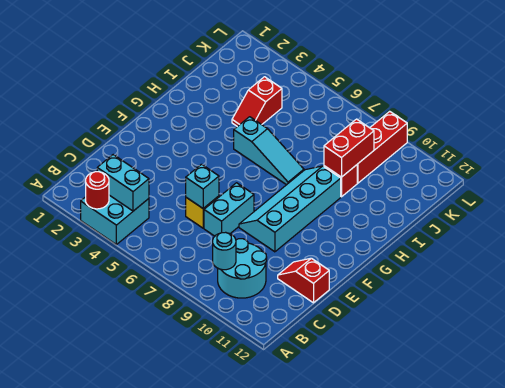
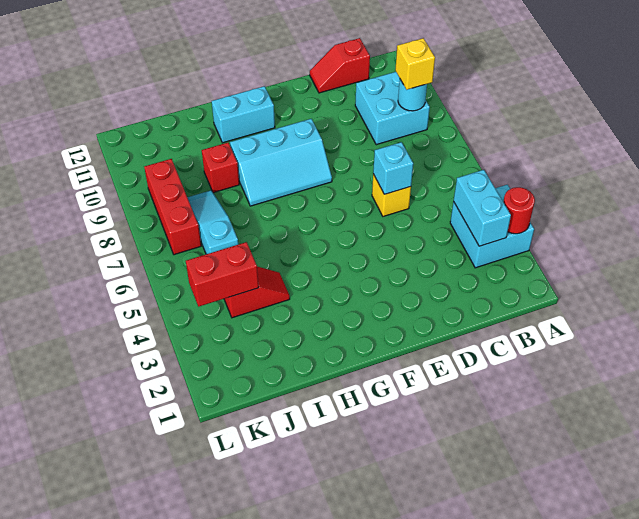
cyan 2x2 round brick [218,239,267,298] -> cyan 2x2 brick [355,72,430,145]
none -> yellow 1x1 brick [395,38,435,90]
cyan 1x2 brick [204,183,254,236] -> cyan 1x2 brick moved to [212,86,275,143]
red 1x2 slope [278,258,329,303] -> red 1x2 slope turned to [310,38,370,93]
cyan 2x4 slope [239,166,341,252] -> cyan 2x3 slope [230,119,332,206]
cyan 1x3 slope [234,117,304,185] -> cyan 1x3 slope moved to [187,190,238,254]
red 1x2 brick [324,119,374,177] -> red 1x2 brick moved to [186,242,259,307]
red 1x3 brick [357,111,407,183] -> red 1x3 brick turned to [144,159,201,255]

